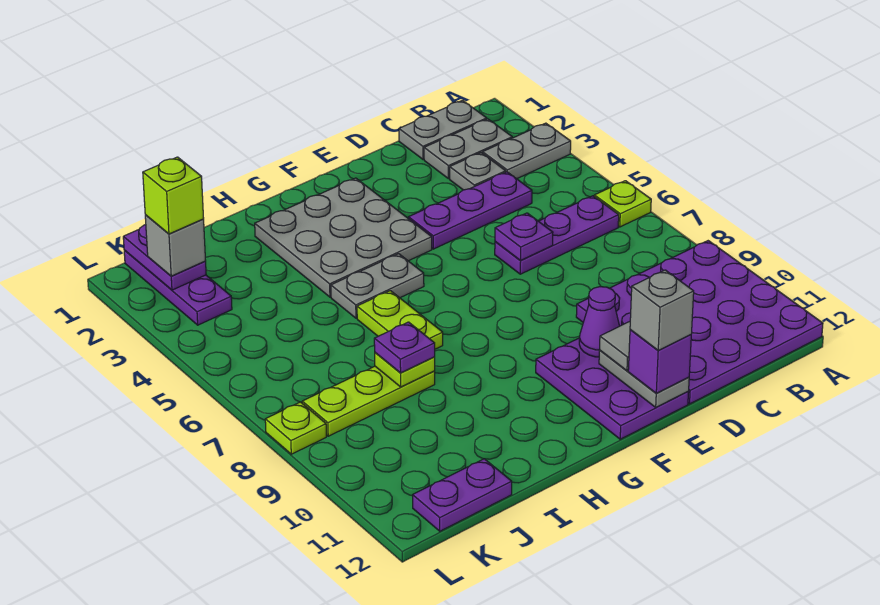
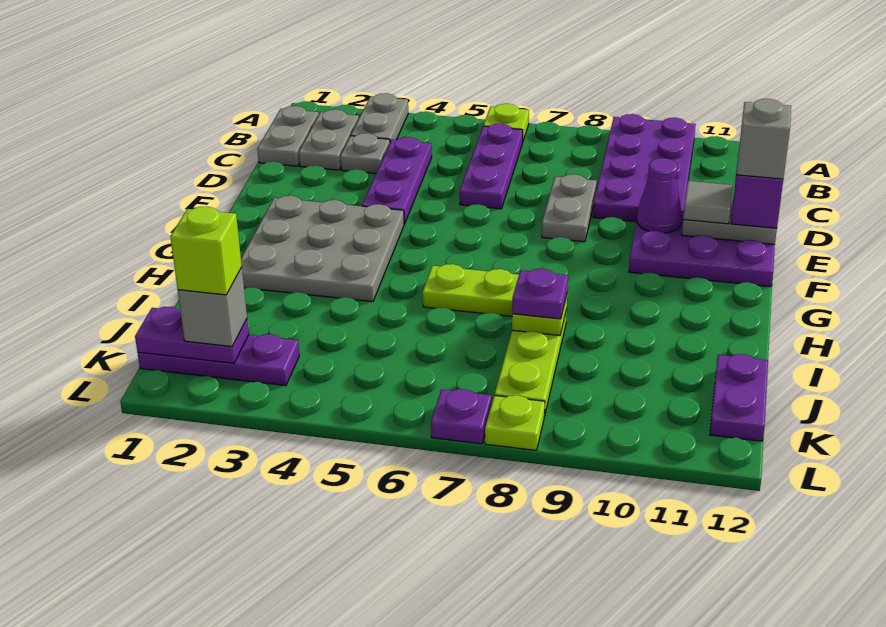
purple 4x4 plate [576,241,823,404] -> purple 2x4 plate [593,114,696,222]
purple 1x1 plate [495,213,553,261] -> purple 1x1 plate moved to [431,389,492,444]
grey 1x2 plate [331,254,424,318] -> grey 1x2 plate moved to [542,174,597,242]

